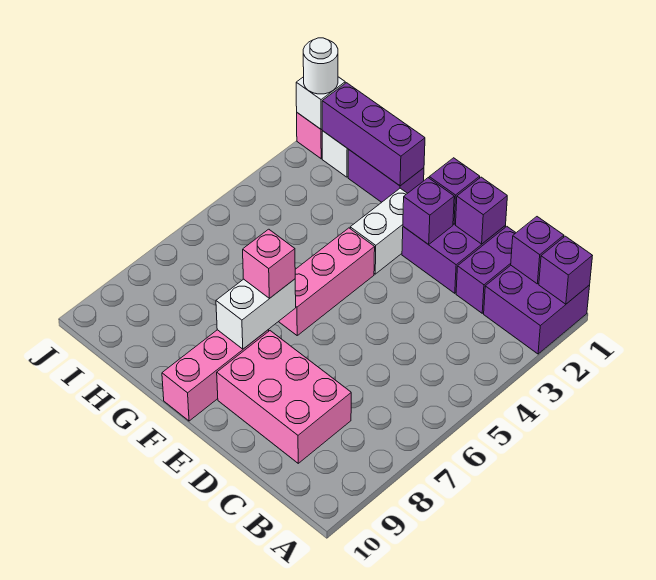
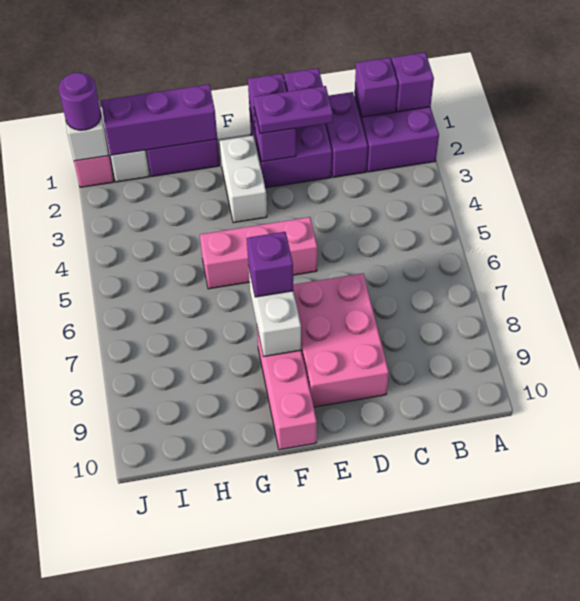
pink 2x3 brick [217,331,351,463] -> pink 2x3 brick turned to [293,273,389,407]
none -> purple 1x2 plate [254,86,333,134]
pink 1x3 brick [279,228,375,335] -> pink 1x3 brick turned to [200,217,317,289]
pink 1x1 brick [243,229,295,299] -> purple 1x1 brick [247,232,293,297]
white 1x1 round brick [303,38,338,94] -> purple 1x1 round brick [59,73,101,130]

